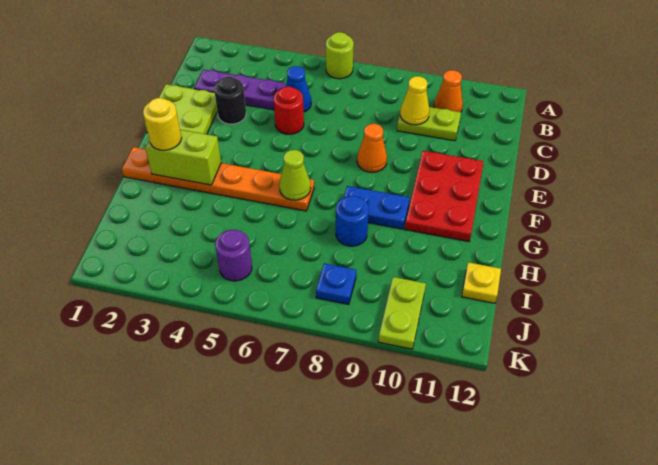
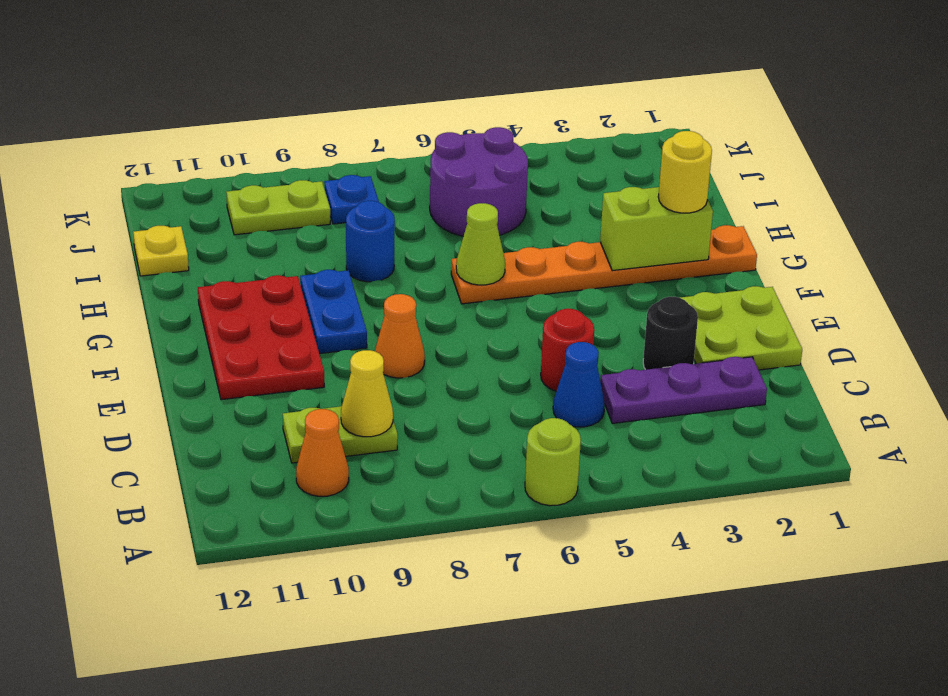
blue 1x2 plate [344,186,410,229] -> blue 1x2 plate turned to [300,270,367,354]
purple 1x1 round brick [215,230,252,281] -> purple 2x2 round brick [430,127,528,236]
lime 1x2 plate [378,277,426,349] -> lime 1x2 plate turned to [226,180,330,235]

